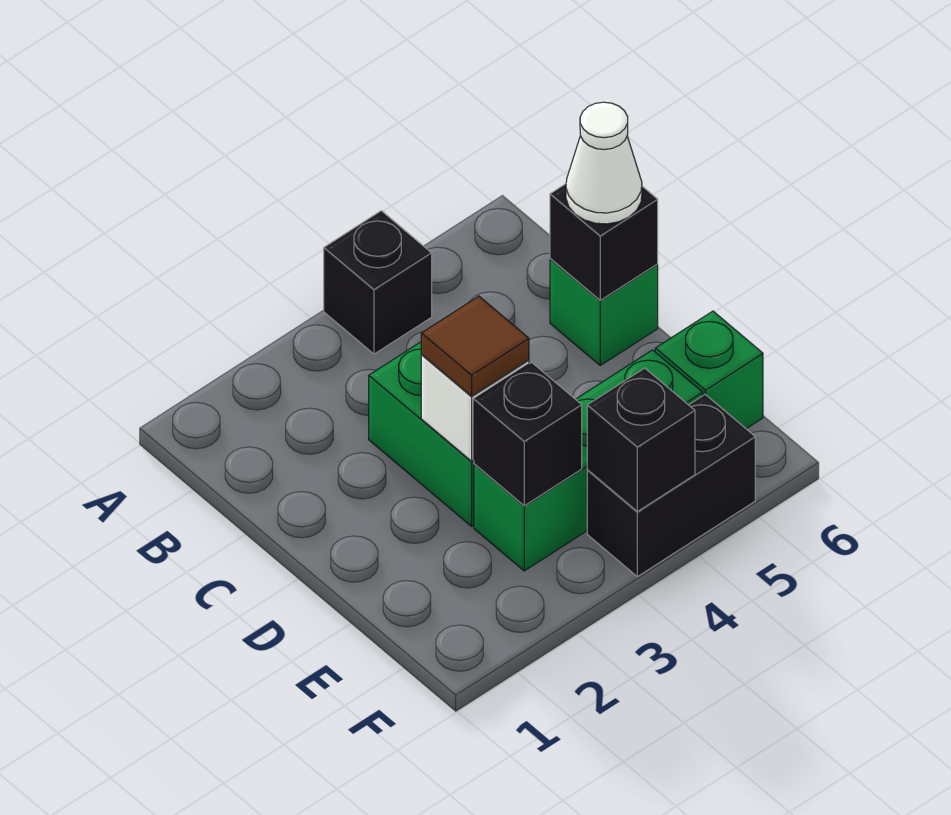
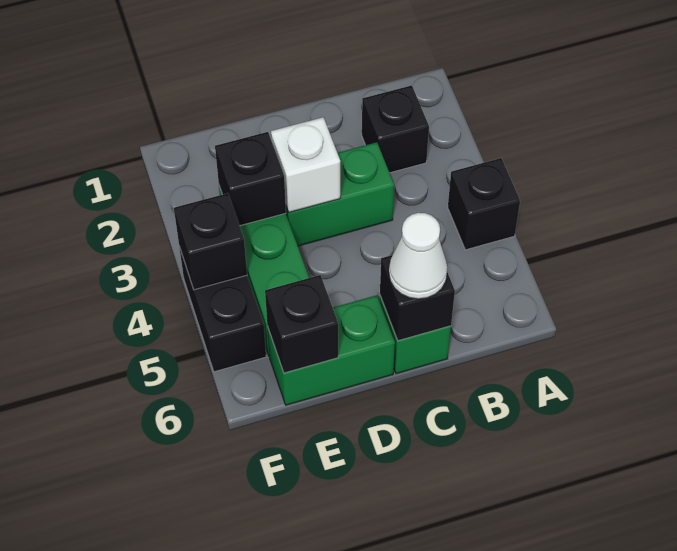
none -> black 1x1 brick [362,85,429,173]
brown 1x1 tile [421,296,529,396] -> none
green 1x1 brick [655,311,763,429] -> green 1x2 brick [267,295,395,405]
none -> black 1x1 brick [265,275,338,373]

